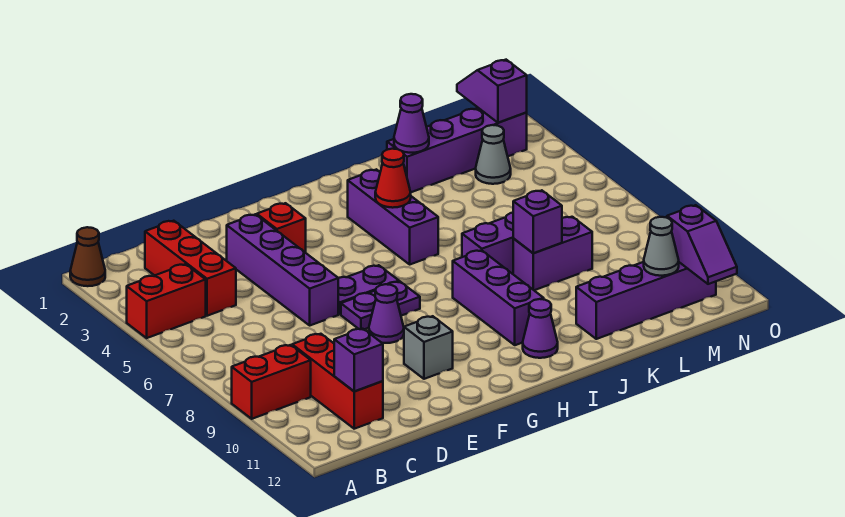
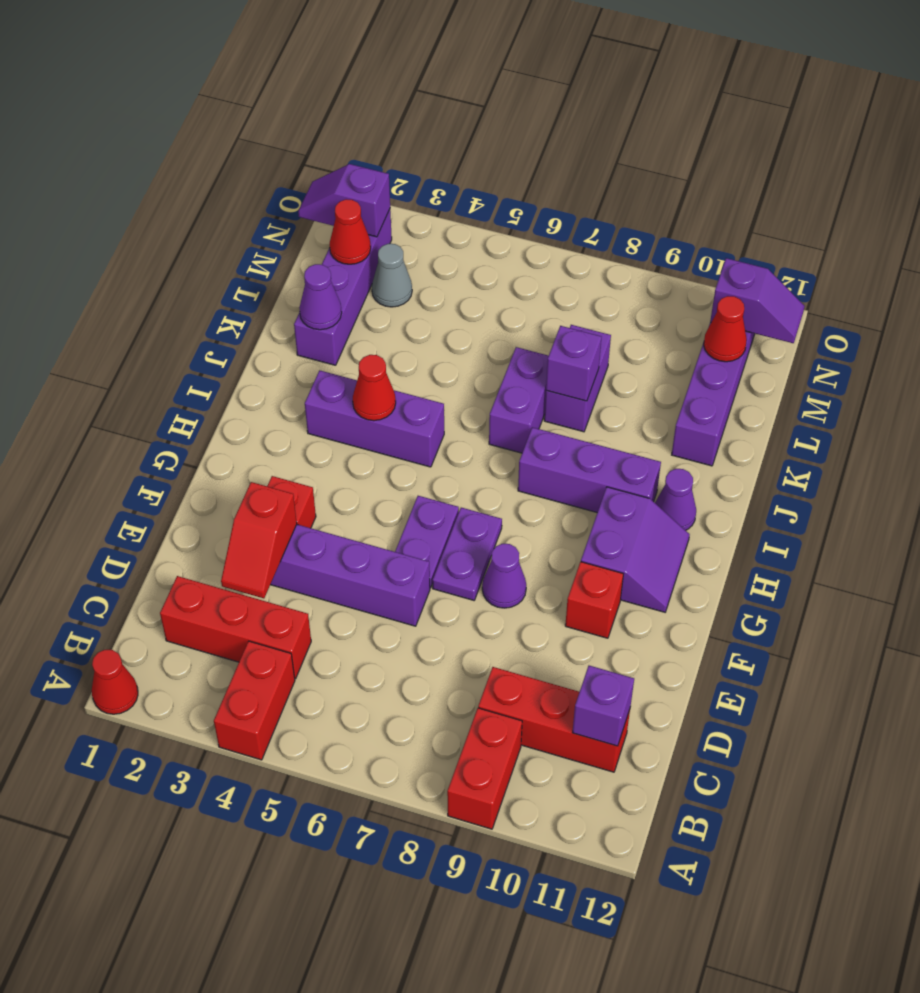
brown 1x1 cone [70,227,105,286] -> red 1x1 cone [92,650,138,714]
none -> red 1x2 slope [221,482,297,598]
grey 1x1 brick [404,316,453,379] -> red 1x1 brick [565,562,623,638]
none -> purple 2x2 slope [581,487,690,612]
none -> red 1x1 cone [330,199,371,264]
grey 1x1 cone [644,217,679,276] -> red 1x1 cone [704,296,747,362]

